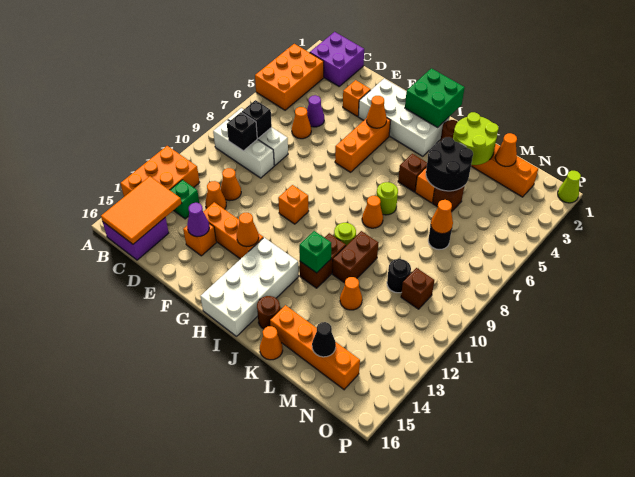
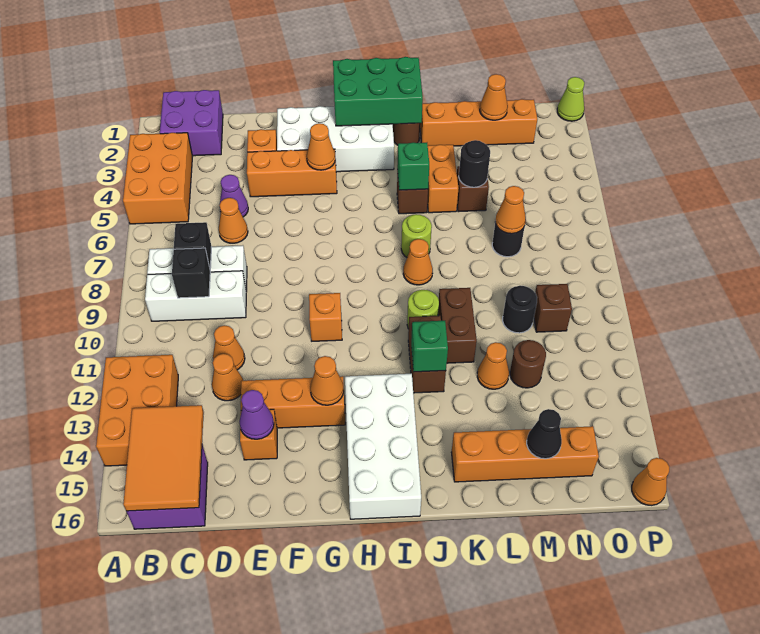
green 1x1 brick [170,180,199,219] -> green 1x1 brick moved to [397,142,429,190]
orange 1x3 brick [335,118,391,172] -> orange 1x3 brick turned to [247,149,337,197]
green 2x2 brick [405,68,465,128] -> green 2x3 brick [333,57,423,126]
brown 1x1 round brick [257,296,280,329] -> brown 1x1 round brick moved to [510,340,546,388]
lime 2x2 round brick [453,112,499,165] -> none
black 2x2 round brick [426,137,473,191] -> black 1x1 round brick [459,140,490,187]
orange 1x1 cone [260,326,283,360] -> orange 1x1 cone moved to [632,458,669,505]

